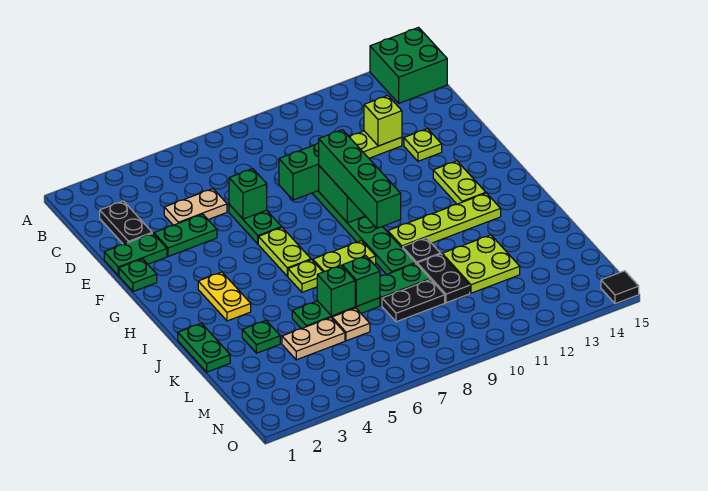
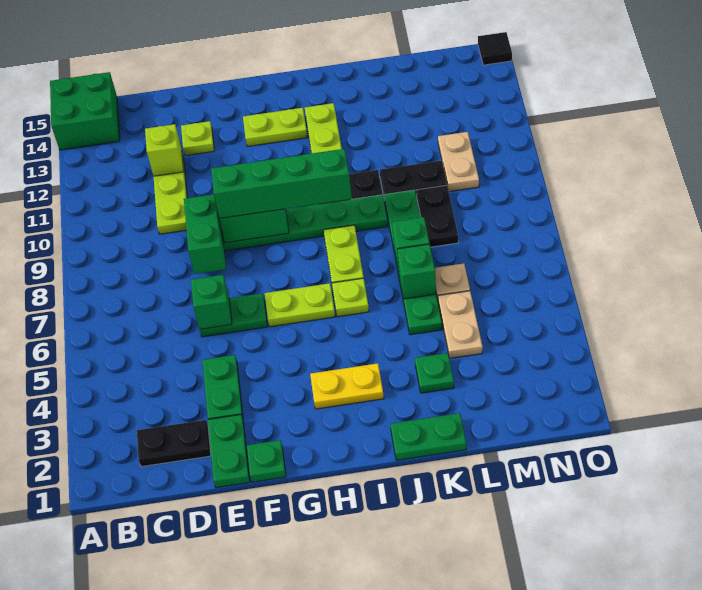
tan 1x2 plate [164,189,227,225] -> tan 1x2 plate moved to [438,132,479,192]
lime 2x2 plate [442,235,520,293] -> none

